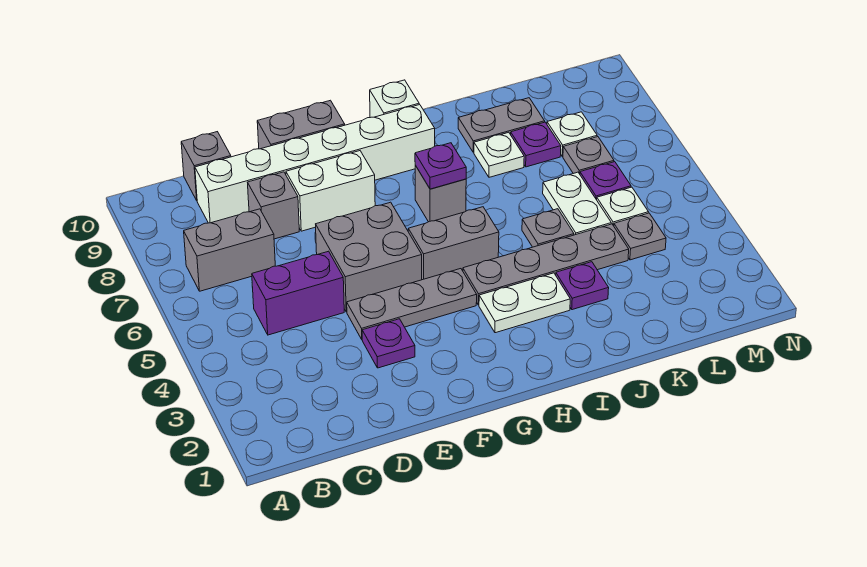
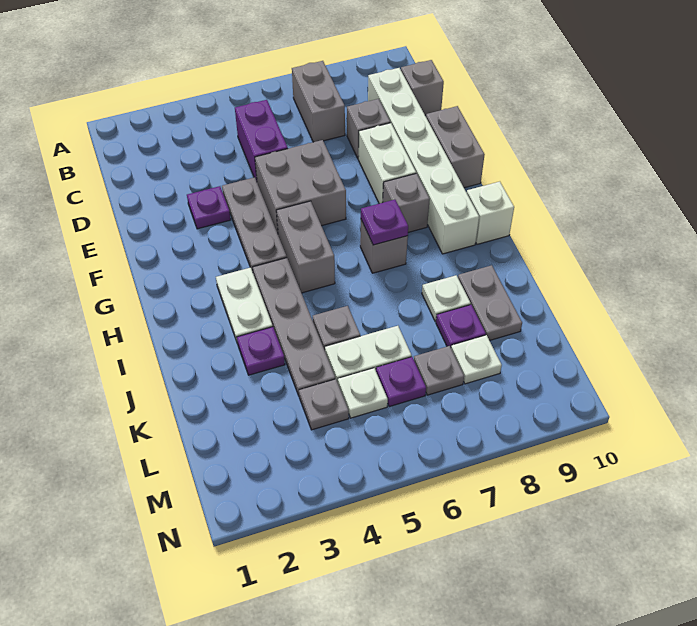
none -> grey 1x1 brick [383,173,430,232]

